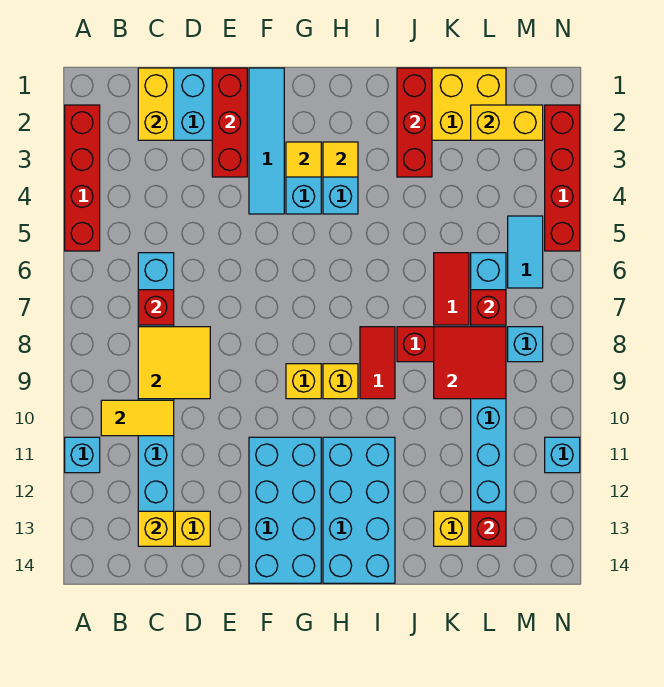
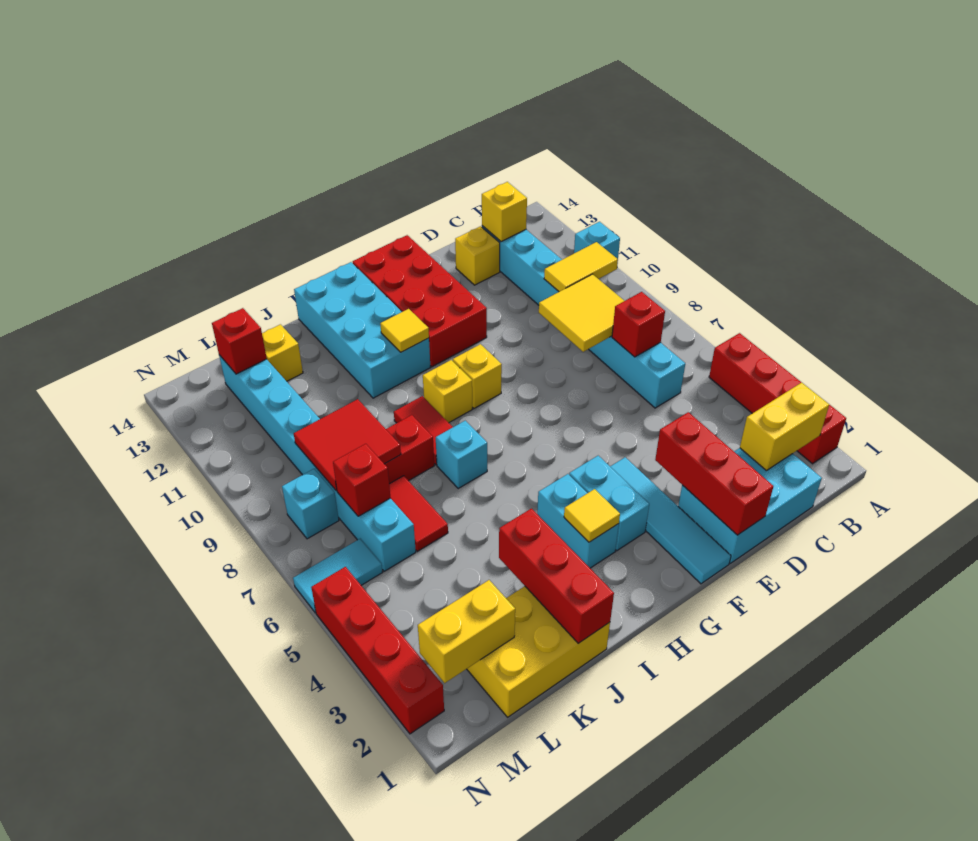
yellow 1x2 brick [138,68,174,140] -> yellow 1x2 brick turned to [740,383,829,471]
cyan 2x4 brick [249,437,321,583] -> red 2x4 brick [353,235,487,367]
yellow 1x1 tile [286,142,321,177] -> yellow 1x1 tile moved to [380,309,429,352]
cyan 1x2 tile [508,216,543,288] -> cyan 1x2 tile turned to [293,539,383,613]
cyan 1x1 brick [545,437,580,473] -> cyan 1x1 brick moved to [436,421,487,489]

